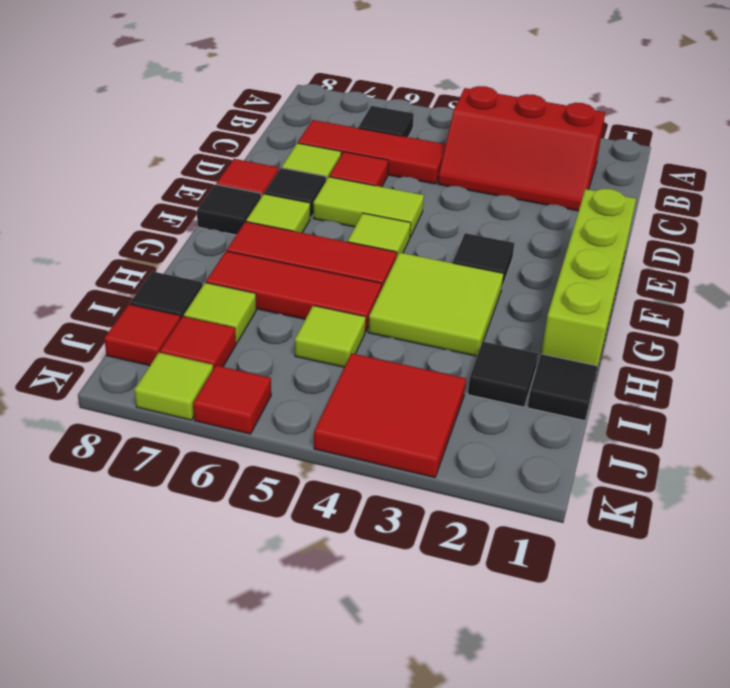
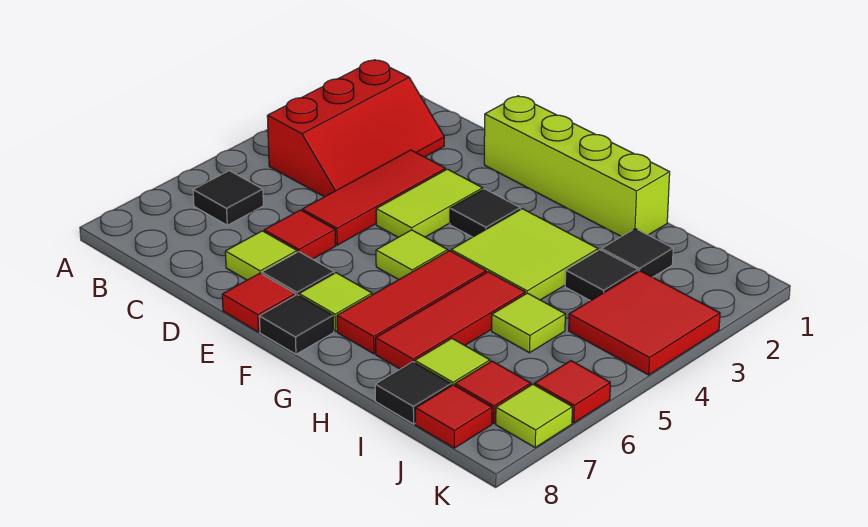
red 1x3 tile [298,120,446,184] -> red 1x3 tile moved to [302,150,445,245]
lime 1x2 tile [313,177,424,237] -> lime 1x2 tile moved to [376,169,483,237]
black 1x1 tile [528,354,598,421] -> black 1x1 tile moved to [565,250,638,301]

